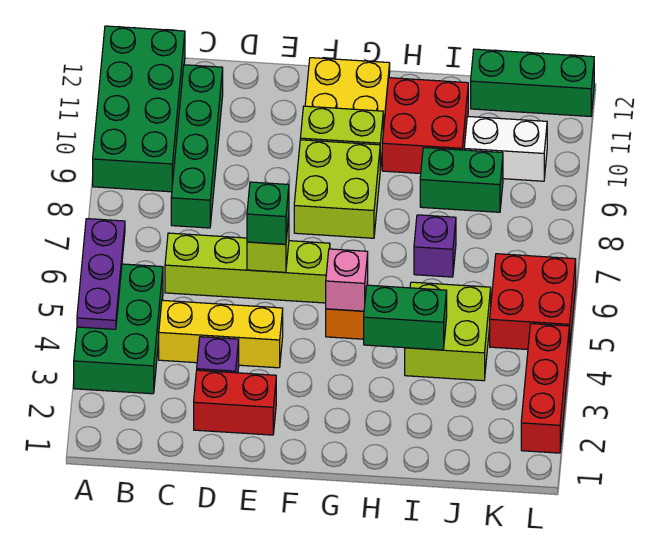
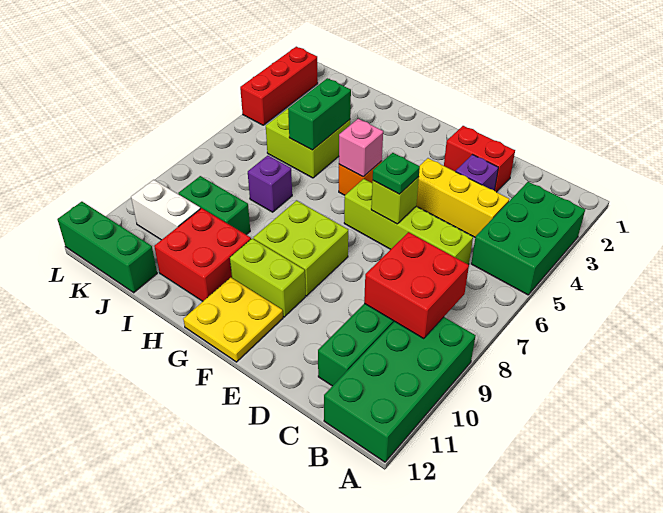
purple 1x3 plate [77,219,125,329] -> none
green 1x1 brick [247,182,289,244] -> green 1x1 plate [373,153,420,194]
green 1x2 brick [364,285,447,350] -> green 1x2 brick turned to [288,78,351,150]
red 2x2 brick [490,254,576,352] -> red 2x2 brick moved to [364,232,469,339]

